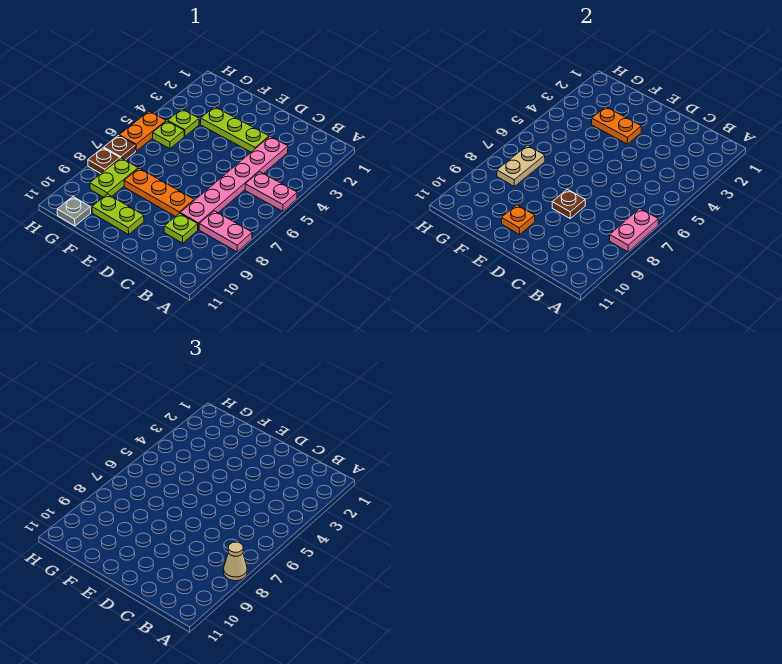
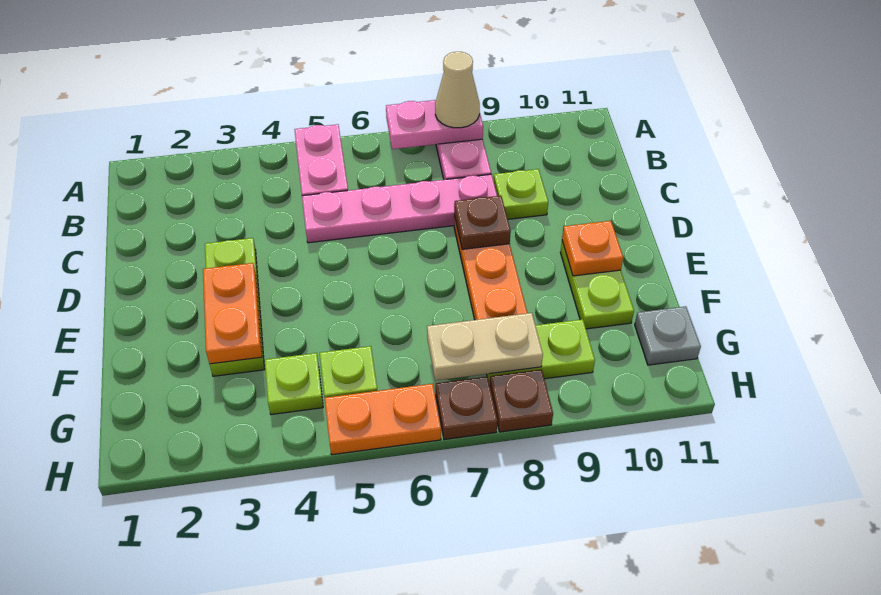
pink 1x6 plate [180,137,288,229] -> pink 1x4 plate [302,174,497,243]

